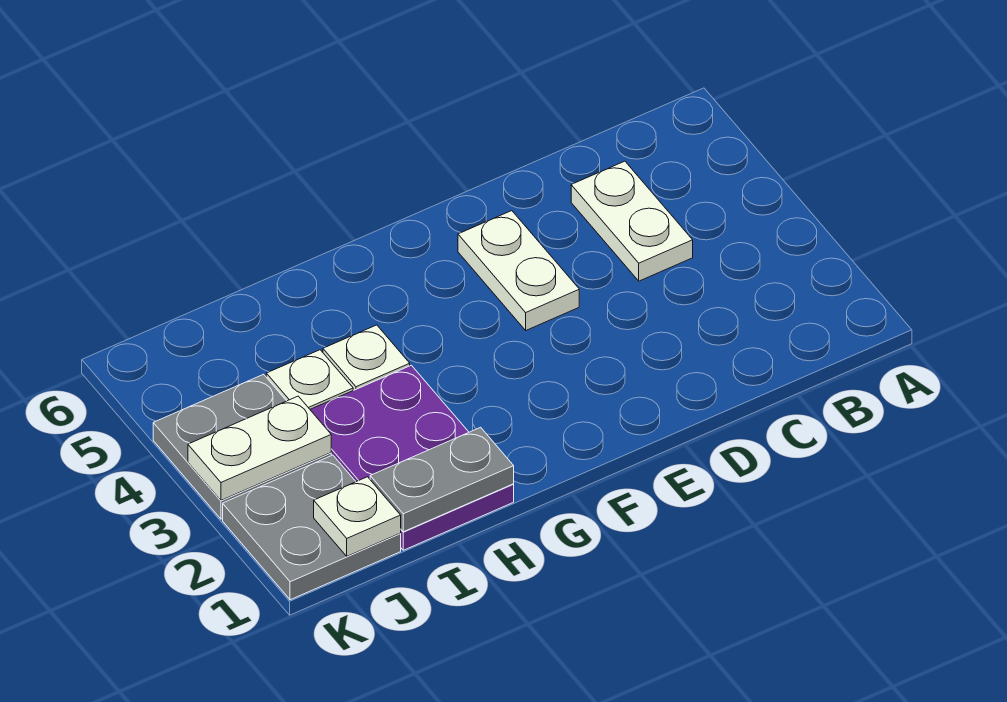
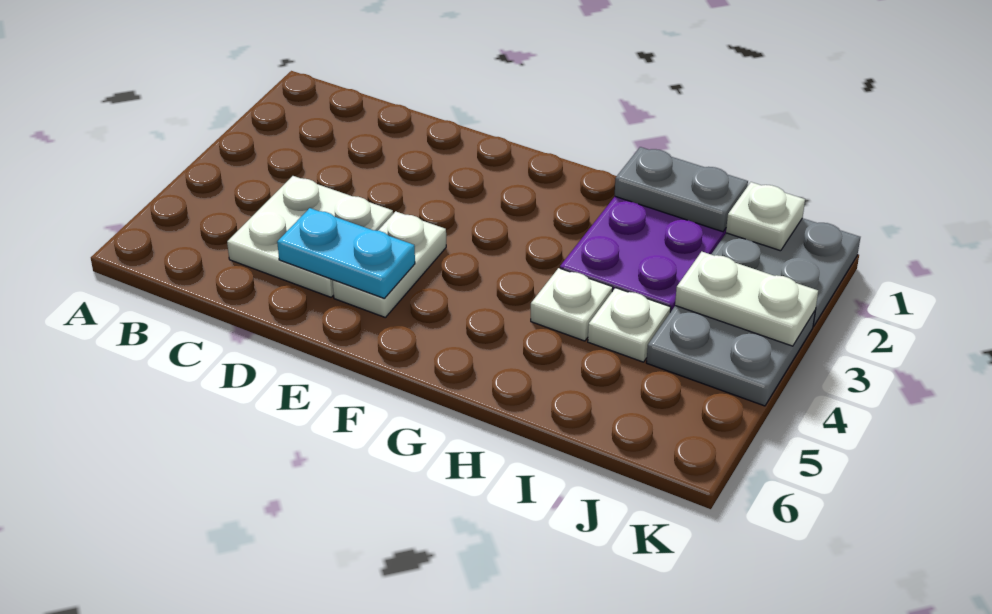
white 1x2 plate [571,161,693,281] -> white 2x2 plate [227,176,393,297]
none -> cyan 1x2 plate [277,208,415,298]

